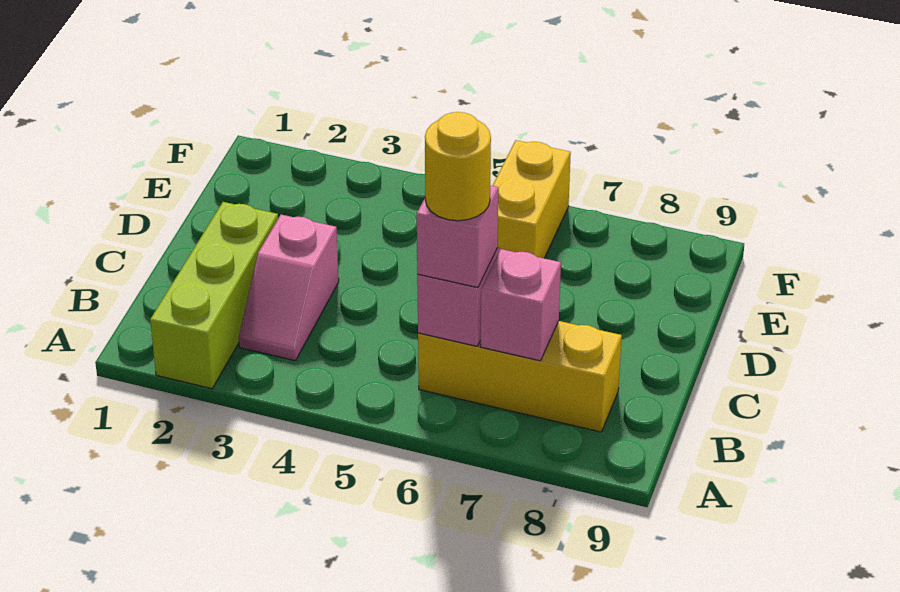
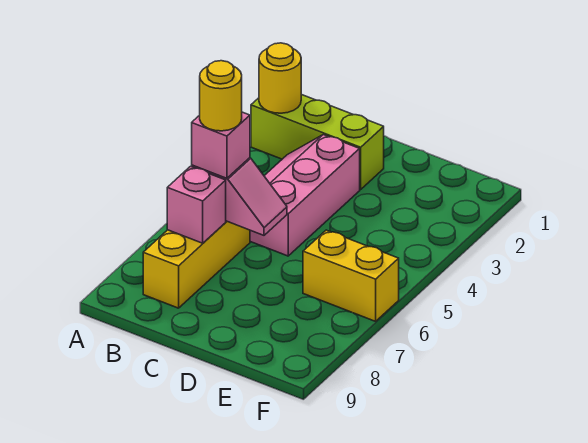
none -> yellow 1x1 round brick [259,43,301,113]
pink 1x2 slope [239,215,339,361] -> pink 2x3 slope [250,135,360,256]

